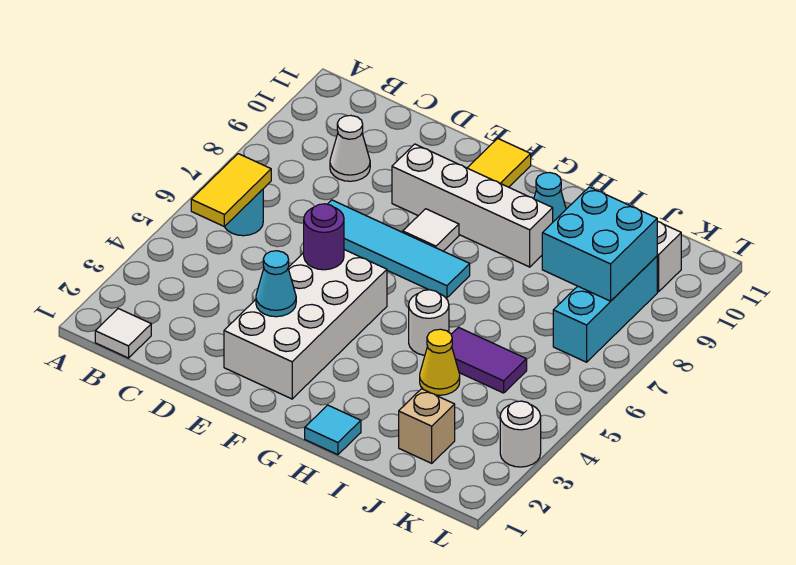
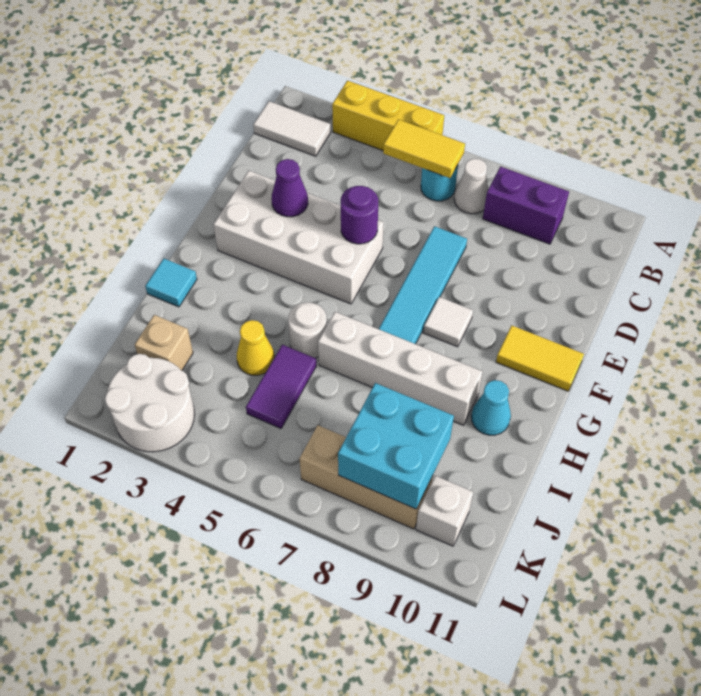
none -> yellow 1x3 brick [332,80,444,150]
white 1x1 tile [95,309,151,358] -> white 1x2 tile [253,101,331,156]
none -> purple 1x2 brick [483,167,569,244]
white 1x1 cone [330,115,370,181] -> white 1x1 cone moved to [454,159,488,214]
cyan 1x1 cone [256,251,296,317] -> purple 1x1 cone [272,159,308,217]
white 1x4 brick [392,144,553,267] -> white 1x4 brick turned to [318,312,483,425]
cyan 1x3 brick [553,256,657,362] -> tan 1x3 brick [300,425,433,529]
white 1x1 round brick [500,401,541,467] -> white 2x2 round brick [105,354,195,452]

